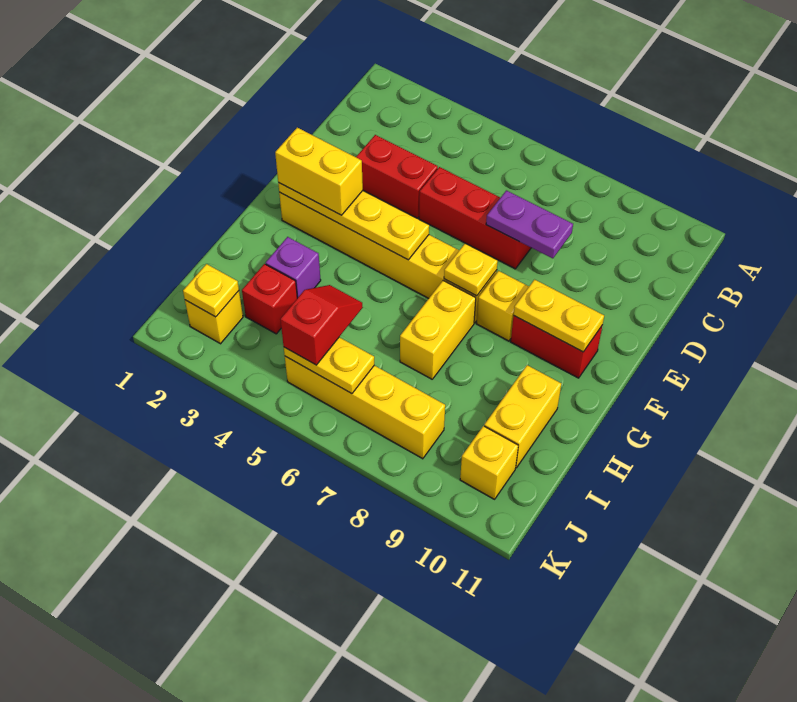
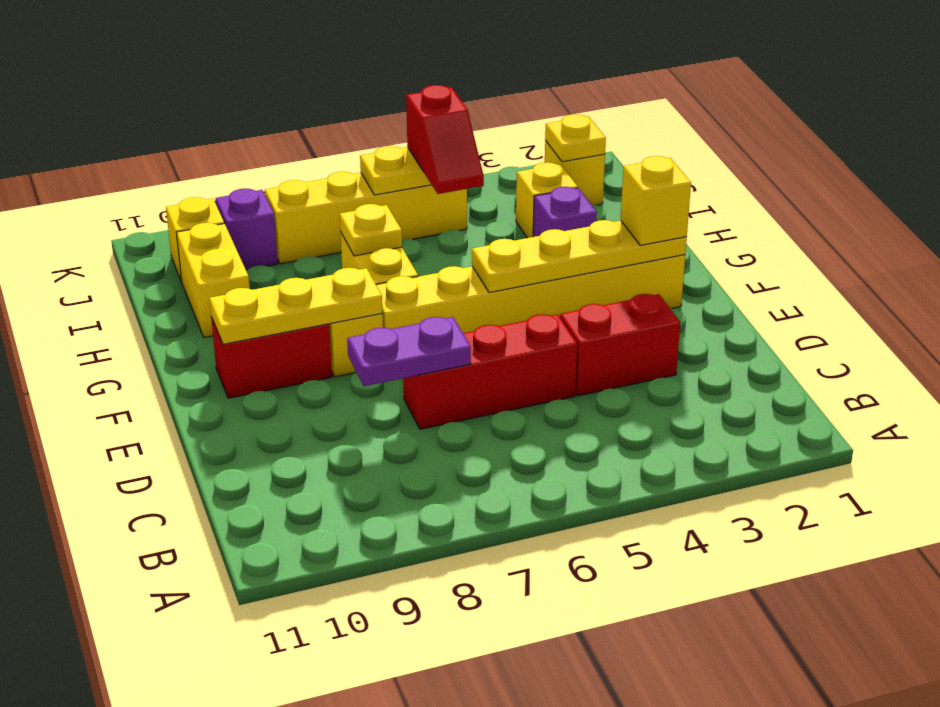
yellow 1x2 brick [275,128,363,215] -> yellow 1x1 brick [621,156,691,245]
yellow 1x1 plate [444,244,498,296] -> yellow 1x1 plate moved to [340,204,402,256]
yellow 1x2 plate [514,280,604,352] -> yellow 1x3 plate [209,268,382,344]
red 1x1 brick [242,264,297,334] -> yellow 1x1 brick [516,162,578,238]
none -> purple 1x1 brick [216,188,278,270]

